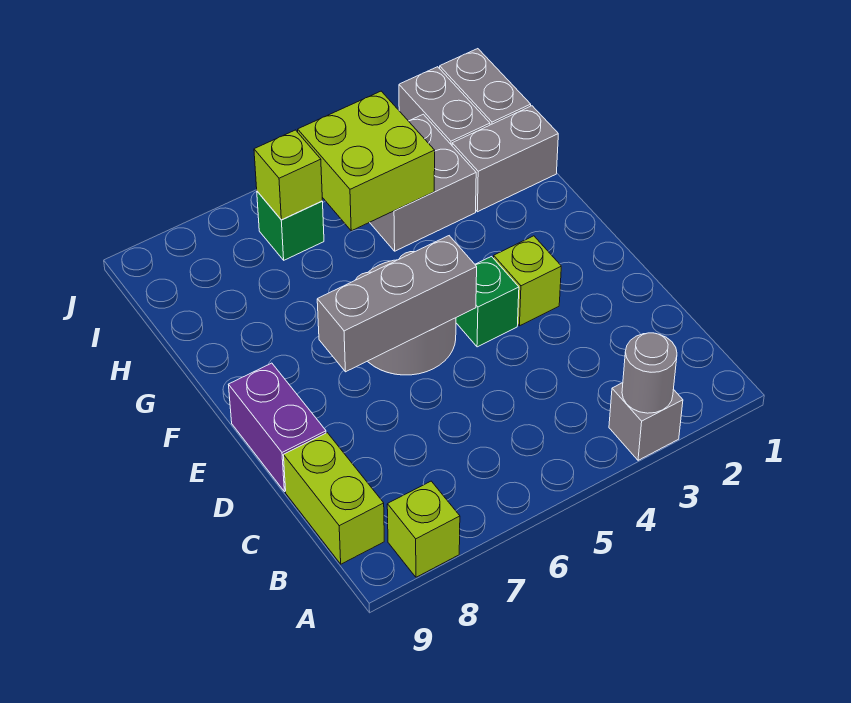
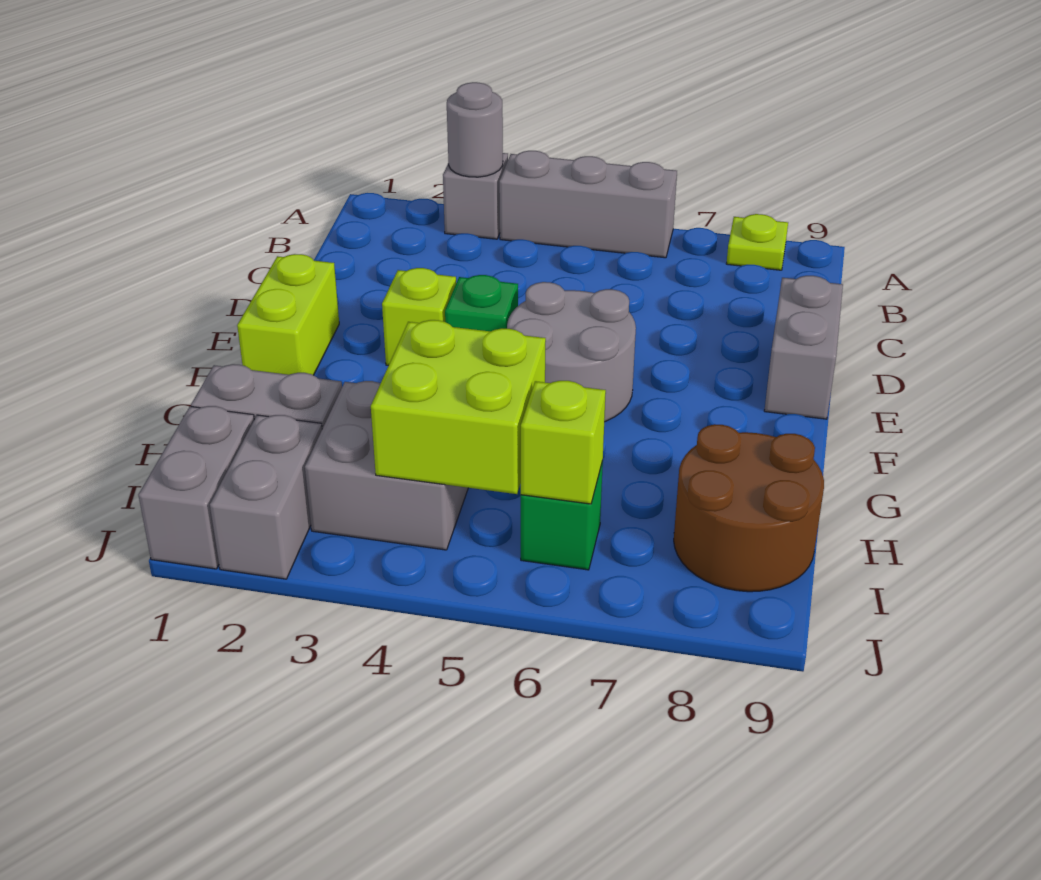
lime 1x1 brick [387,481,460,577] -> lime 1x1 plate [726,214,788,270]
lime 1x2 brick [283,433,384,564] -> lime 1x2 brick moved to [237,254,339,375]
purple 1x2 brick [229,363,326,492] -> grey 1x2 brick [764,276,843,419]
grey 1x3 brick [317,236,477,372] -> grey 1x3 brick moved to [499,151,677,258]
none -> brown 2x2 round brick [674,424,824,592]

